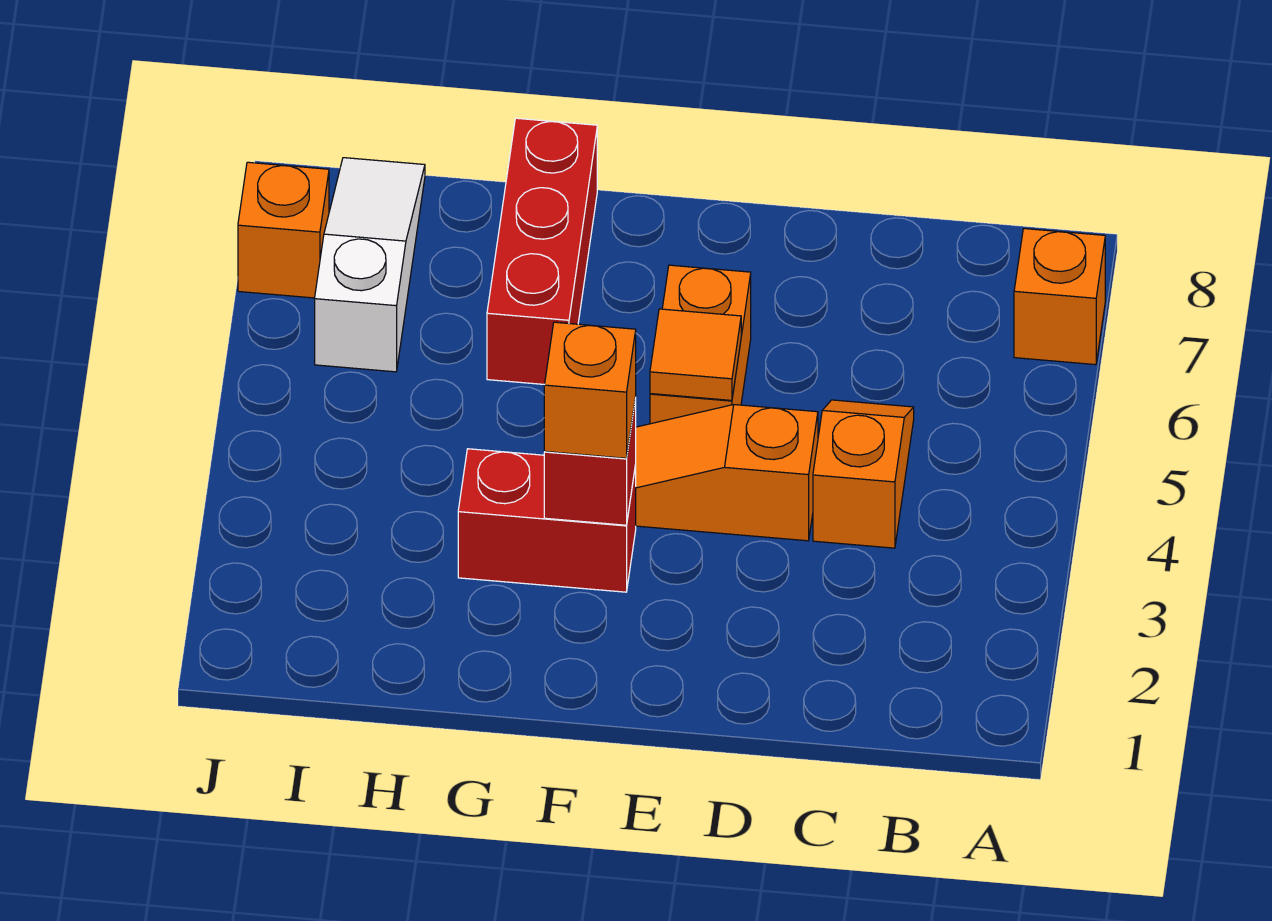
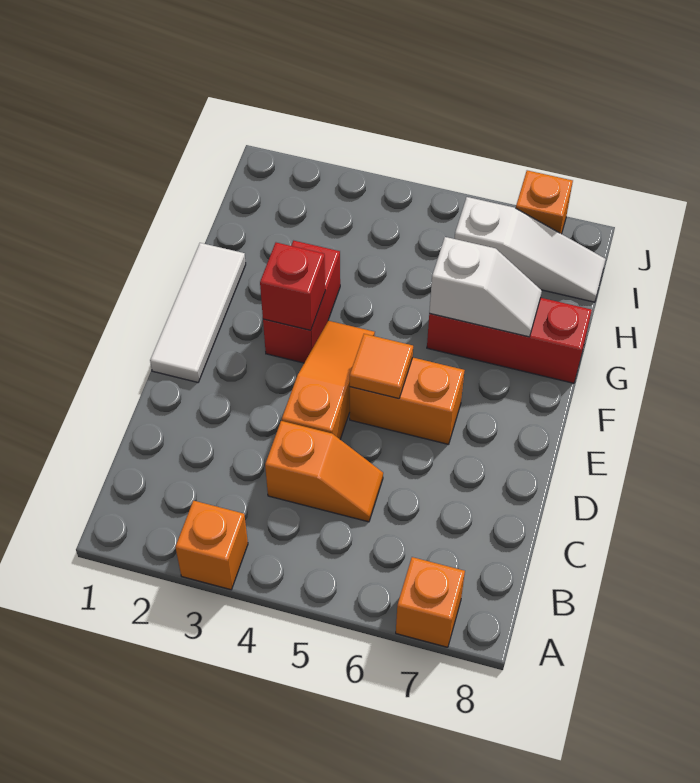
none -> white 1x3 tile [150,243,246,382]
orange 1x1 brick [544,322,636,458] -> orange 1x1 brick moved to [175,501,248,590]
none -> white 1x2 slope [429,237,542,337]

